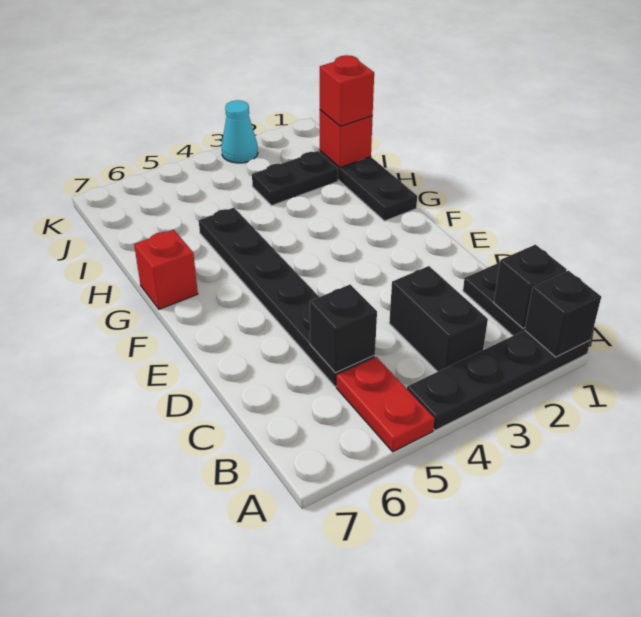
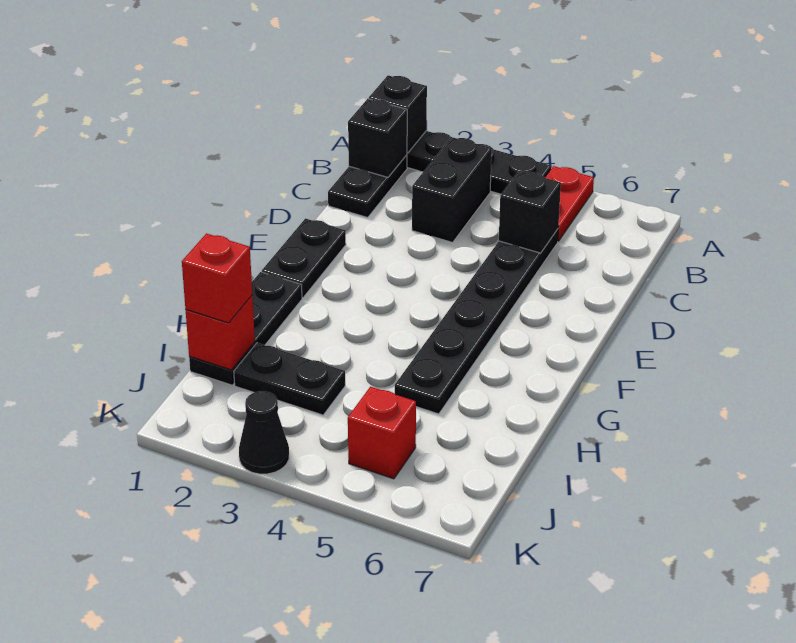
none -> black 1x2 plate [262,219,346,298]
red 1x1 brick [134,230,198,309] -> red 1x1 brick moved to [348,387,416,479]
cyan 1x1 cone [222,100,258,163] -> black 1x1 cone [239,391,289,474]

